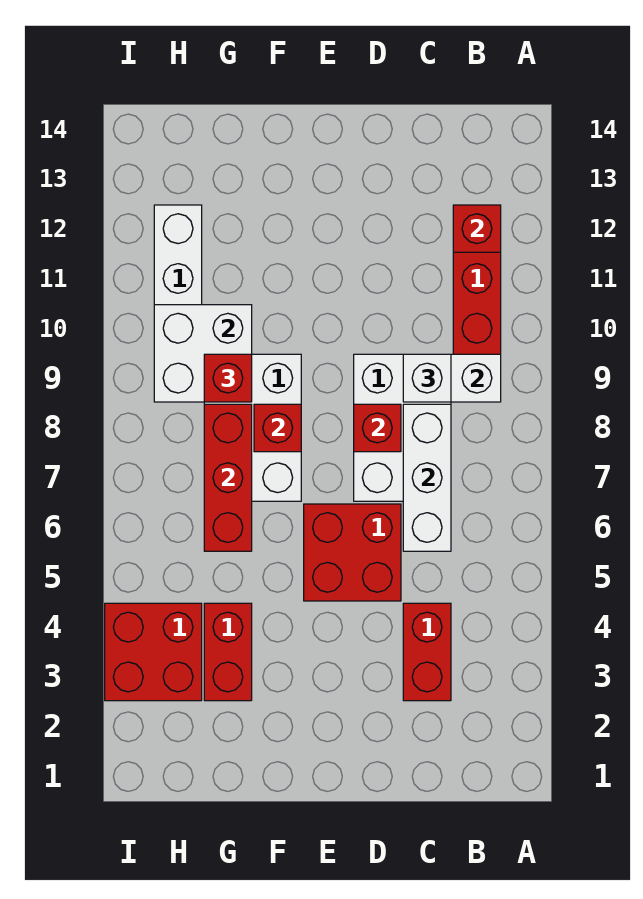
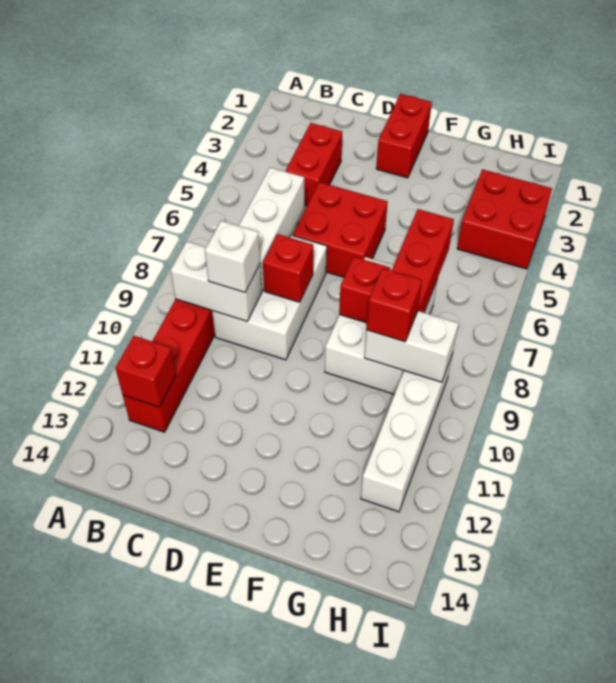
red 1x2 brick [204,603,252,701] -> red 1x2 brick moved to [376,94,432,178]
white 2x2 brick [154,305,252,402] -> white 1x2 brick [364,311,459,382]

